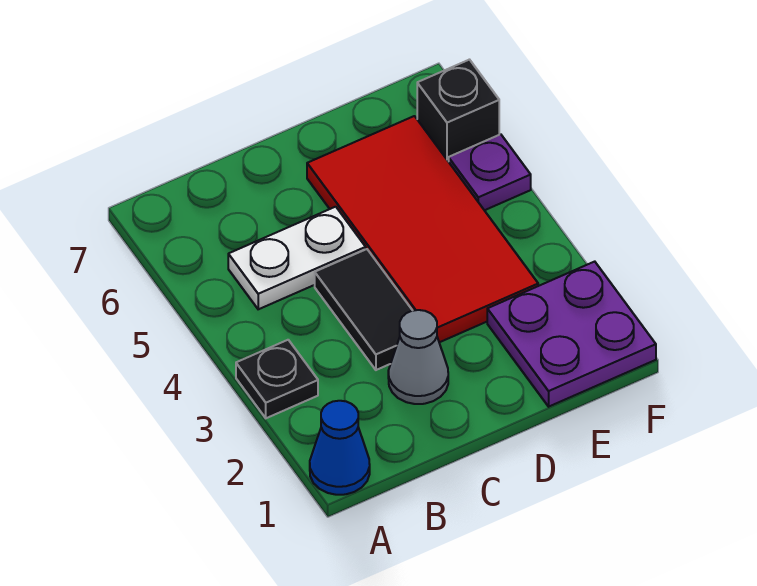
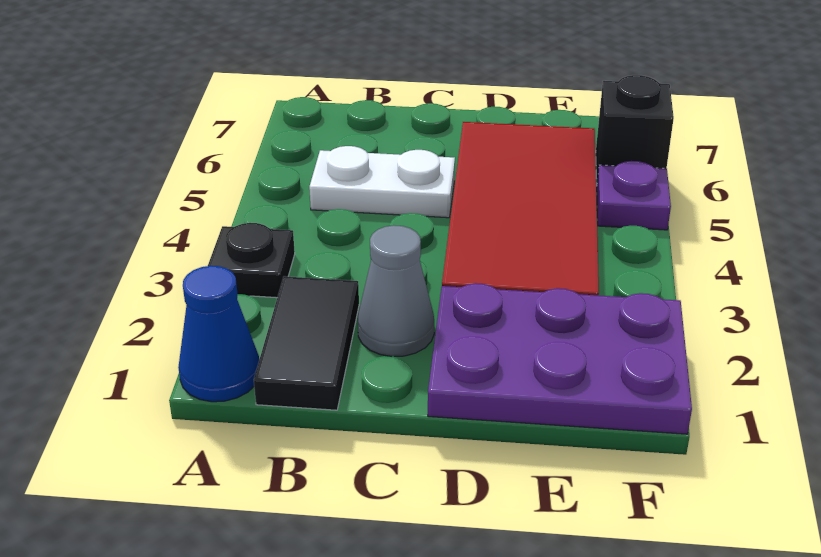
black 1x2 tile [315,249,413,370] -> black 1x2 tile moved to [254,276,359,410]
purple 2x2 plate [487,262,656,407] -> purple 2x3 plate [428,283,692,434]

